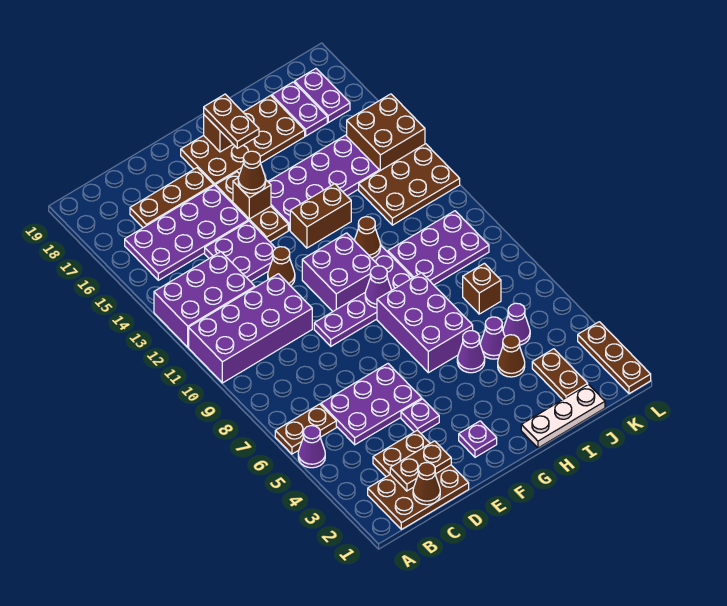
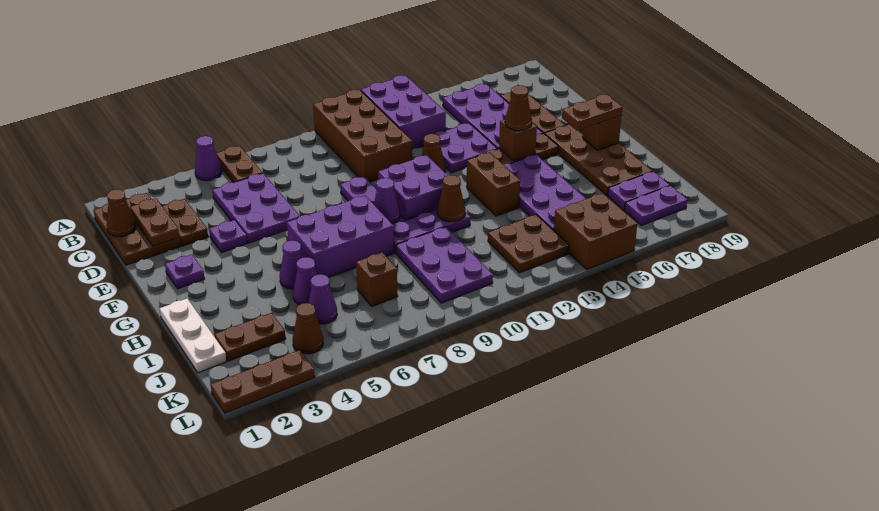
purple 2x4 brick [189,274,312,383] -> brown 2x4 brick [313,90,412,182]
brown 1x1 cone [498,335,525,377] -> brown 1x1 cone moved to [293,303,323,354]
brown 2x3 plate [359,144,460,225] -> brown 2x2 plate [488,215,569,273]

